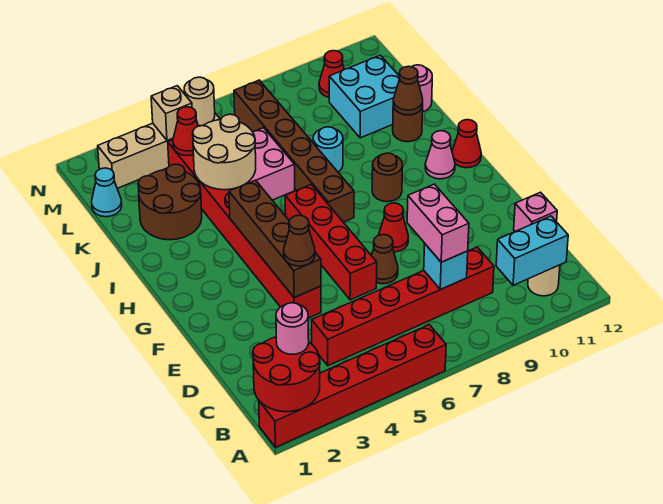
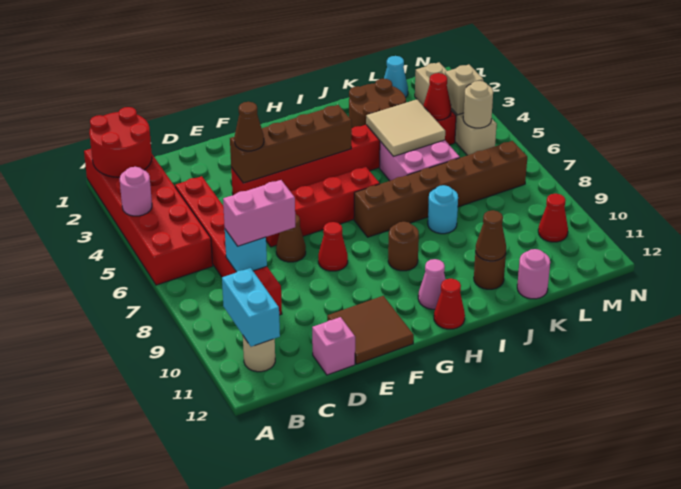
red 1x6 brick [259,325,446,447] -> red 2x6 brick [84,149,213,285]
pink 1x1 round brick [276,303,309,354] -> pink 1x1 round brick moved to [120,167,152,216]
none -> brown 2x2 tile [327,296,414,364]
tan 2x2 round brick [193,114,256,190] -> tan 2x2 tile [366,99,445,156]
cyan 2x2 brick [329,55,399,138] -> none

